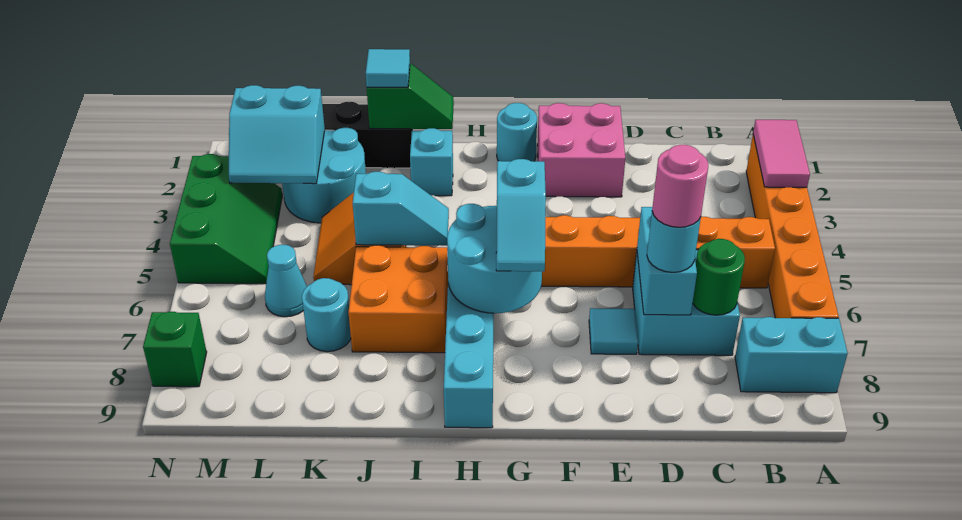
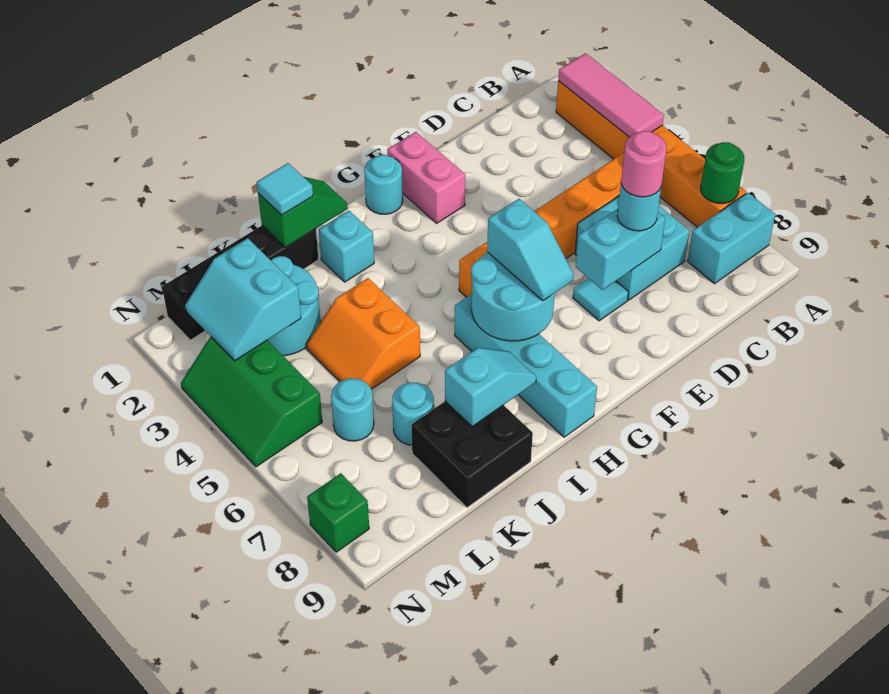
pink 1x2 tile [753,120,810,187] -> pink 1x3 tile [558,53,664,137]
green 1x1 round brick [693,239,745,315] -> green 1x1 round brick moved to [701,142,744,204]
cyan 1x2 brick [637,207,697,315] -> cyan 1x2 brick turned to [576,209,665,290]
pink 2x2 brick [537,103,625,197] -> pink 1x2 brick [387,132,465,223]
cyan 1x2 slope [353,172,449,246] -> cyan 1x2 slope moved to [445,348,536,427]
orange 2x2 brick [349,245,448,353] -> none
none -> black 2x2 brick [412,401,533,508]
cyan 2x2 slope [229,85,325,184] -> cyan 2x2 slope turned to [185,238,301,361]
cyan 1x1 cone [265,245,307,317] -> cyan 1x1 round brick [331,378,374,441]
green 2x3 slope [170,154,282,284] -> green 2x3 slope turned to [181,337,322,467]

